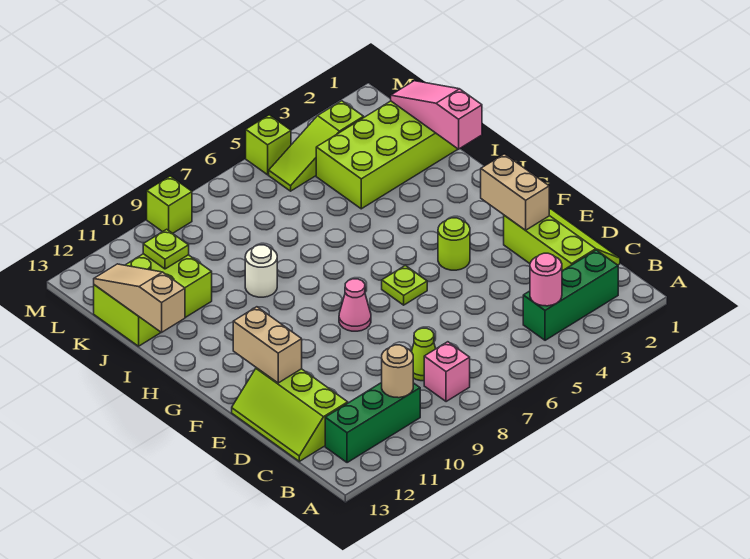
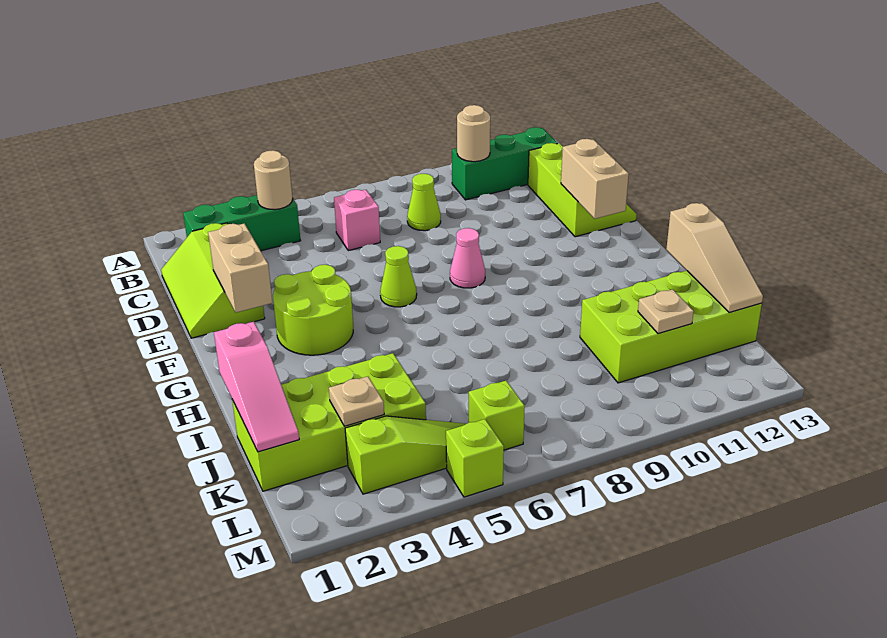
pink 1x1 round brick [530,253,562,306] -> tan 1x1 round brick [254,150,293,210]
pink 1x1 brick [424,342,470,402] -> pink 1x1 brick moved to [334,190,380,251]
lime 1x1 round brick [438,218,470,270] -> lime 2x2 round brick [273,265,353,355]
lime 1x1 plate [382,266,427,305] -> lime 1x1 cone [380,246,417,307]
white 1x1 round brick [245,245,277,297] -> none
lime 2x3 brick [94,254,212,346] -> lime 2x4 brick [580,271,762,383]
none -> tan 1x1 plate [329,377,384,426]
lime 1x1 plate [143,229,189,269] -> tan 1x1 plate [638,290,694,334]
lime 1x1 brick [147,176,192,233] -> lime 1x1 brick moved to [469,381,525,450]

